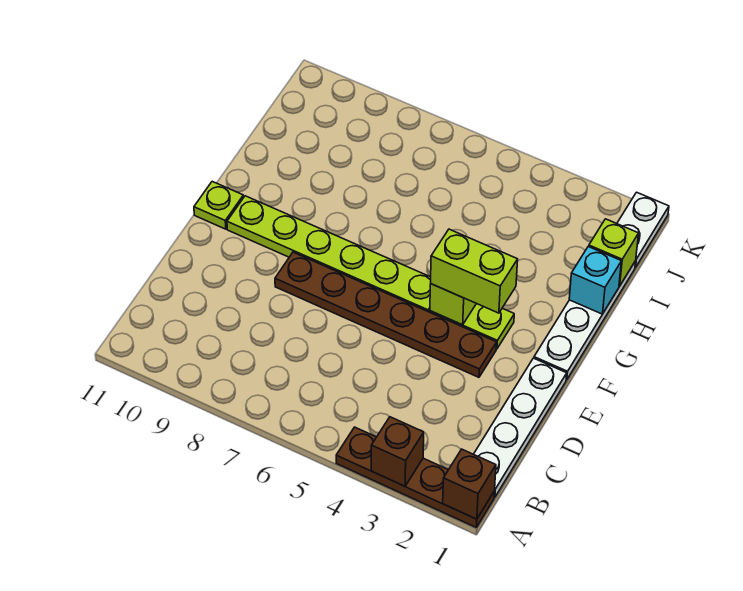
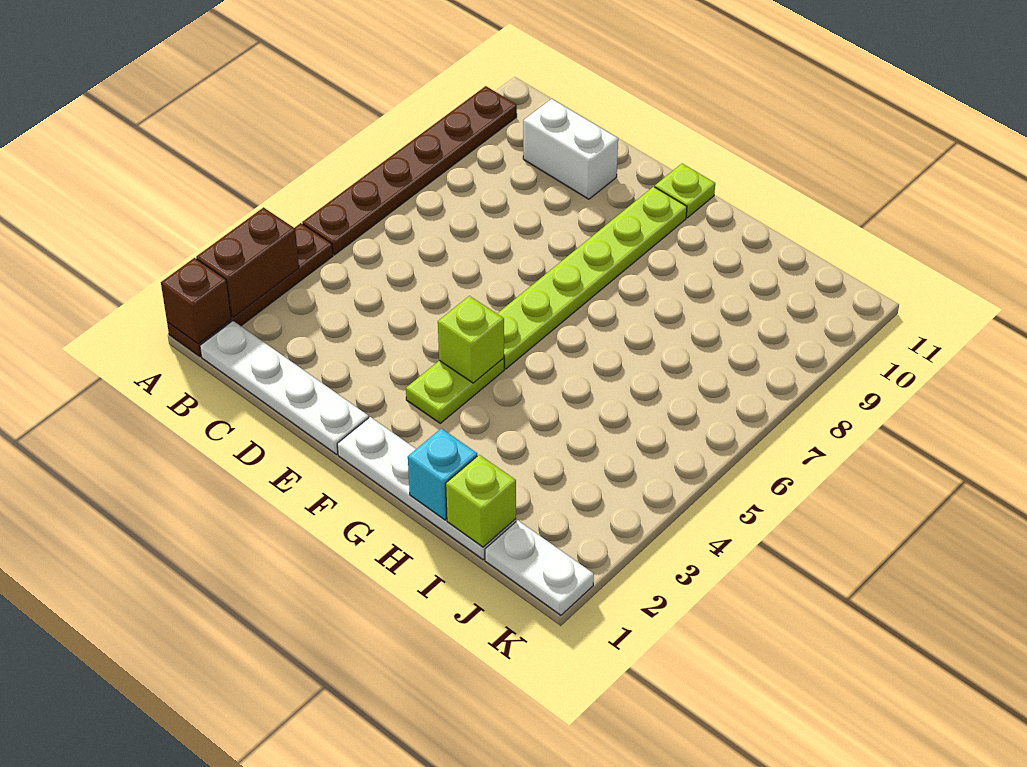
brown 1x1 brick [371,417,424,486] -> brown 1x2 brick [196,208,299,317]
none -> white 1x2 brick [523,99,618,199]
brown 1x6 plate [275,252,497,377] -> brown 1x6 plate moved to [302,86,517,255]
lime 1x2 brick [431,229,518,313] -> none

